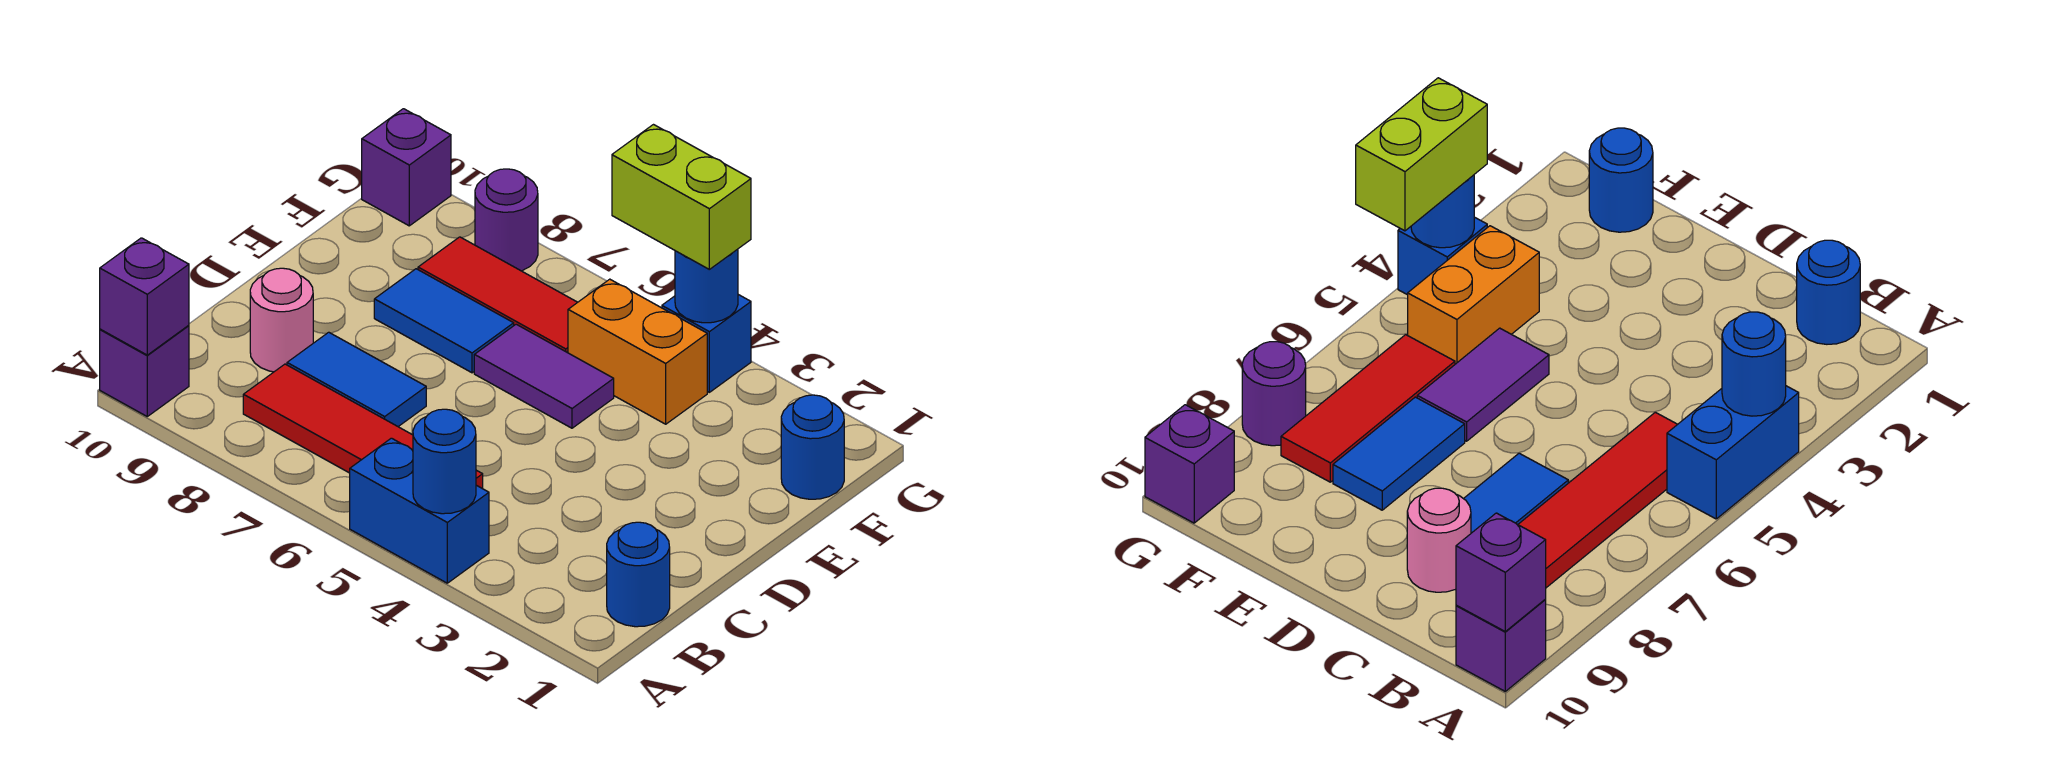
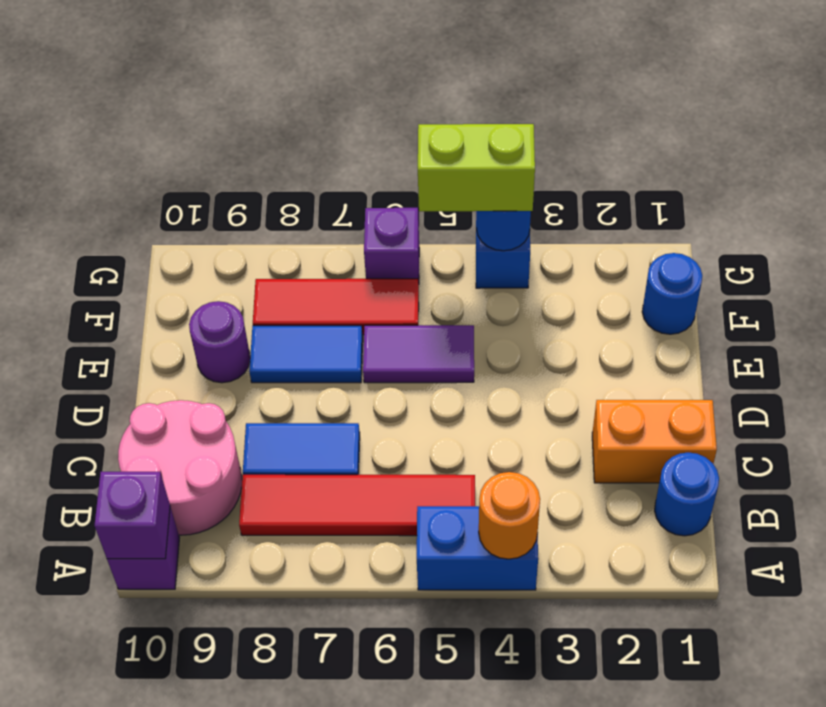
blue 1x1 round brick [413,409,476,514] -> orange 1x1 round brick [479,472,540,559]
pink 1x1 round brick [250,268,313,372] -> pink 2x2 round brick [118,400,242,535]
orange 1x2 brick [568,279,707,424] -> orange 1x2 brick moved to [592,400,717,483]
purple 1x1 round brick [475,169,538,271] -> purple 1x1 round brick moved to [189,301,250,383]
purple 1x1 brick [362,109,451,226] -> purple 1x1 brick moved to [364,208,419,283]

